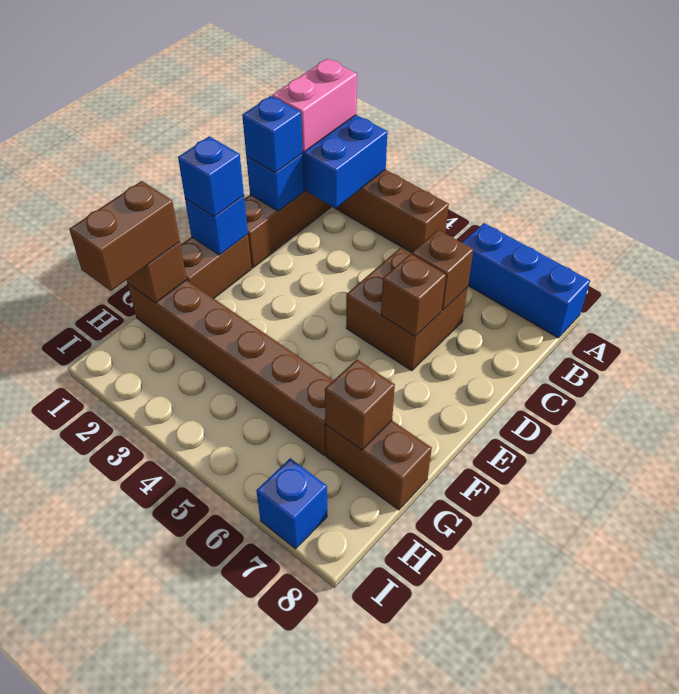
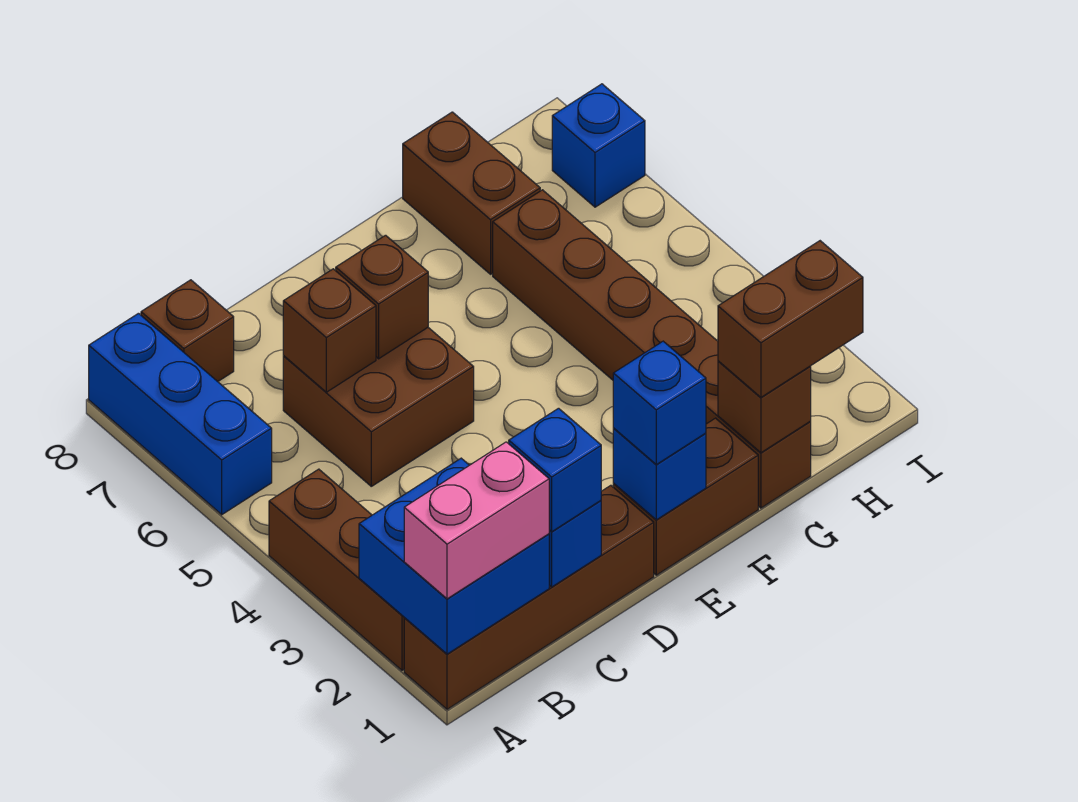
brown 1x1 brick [325,359,395,450] -> brown 1x1 brick moved to [141,280,234,382]

